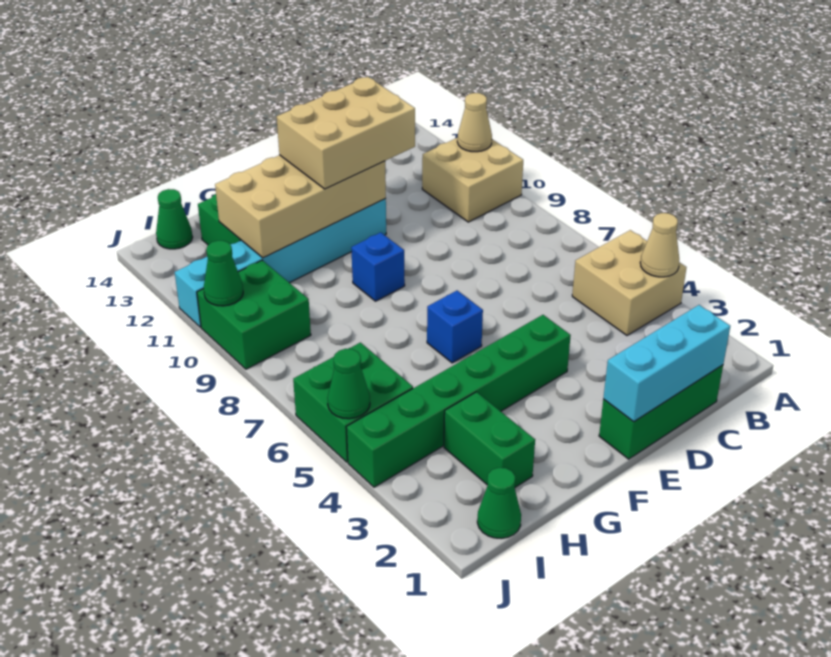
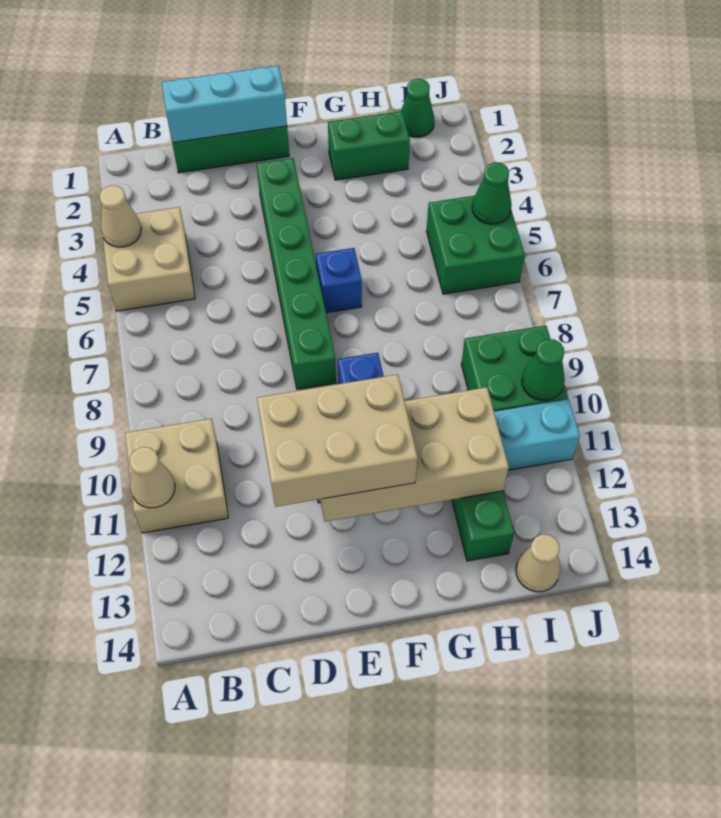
green 1x6 brick [346,315,571,487] -> green 1x6 brick turned to [256,158,336,389]
green 1x2 brick [444,392,535,487] -> green 1x2 brick turned to [328,111,410,180]
green 1x1 cone [156,189,193,249] -> tan 1x1 cone [516,534,560,592]

